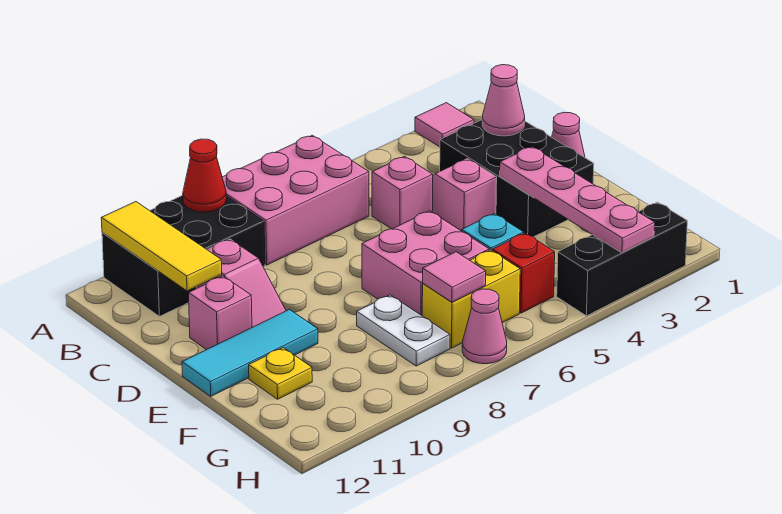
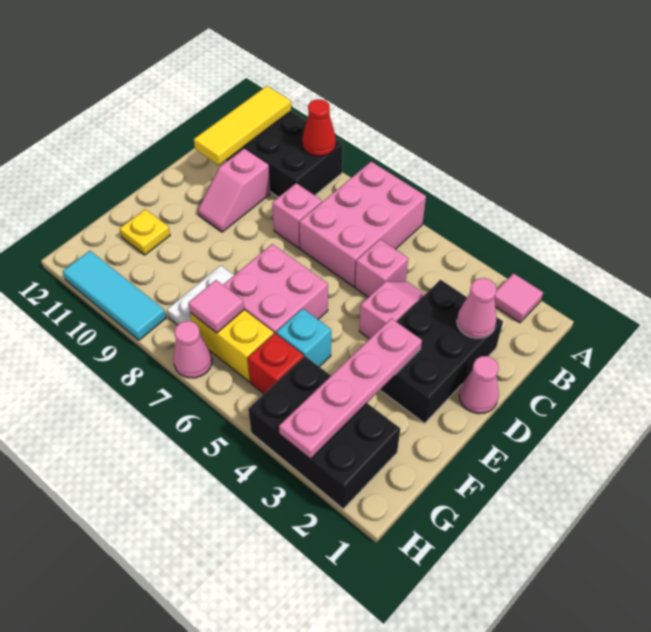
pink 2x3 brick [222,135,369,265] -> pink 2x3 brick turned to [299,162,426,287]
pink 1x1 brick [189,276,252,350] -> pink 1x1 brick moved to [272,183,322,248]
cyan 1x3 tile [182,309,318,396] -> cyan 1x3 tile moved to [63,251,166,340]
black 1x3 brick [557,202,687,316] -> black 2x3 brick [248,356,400,509]

